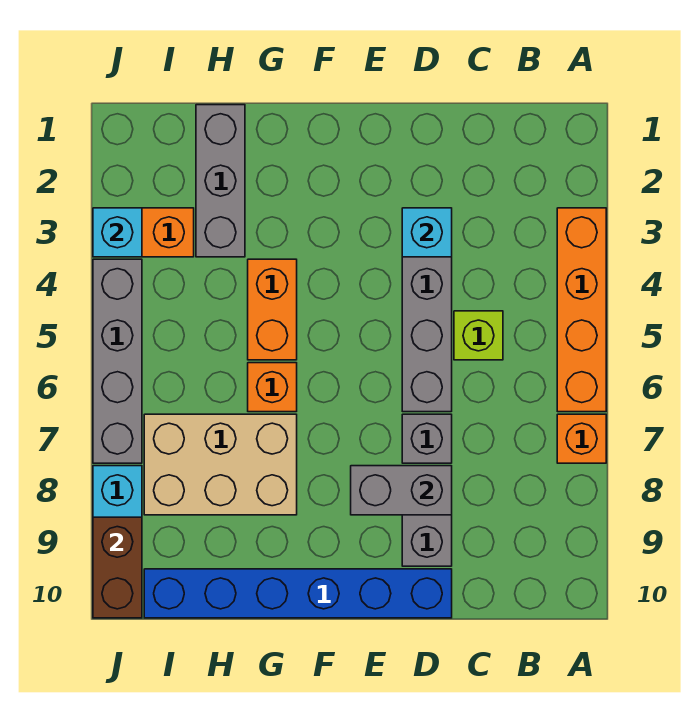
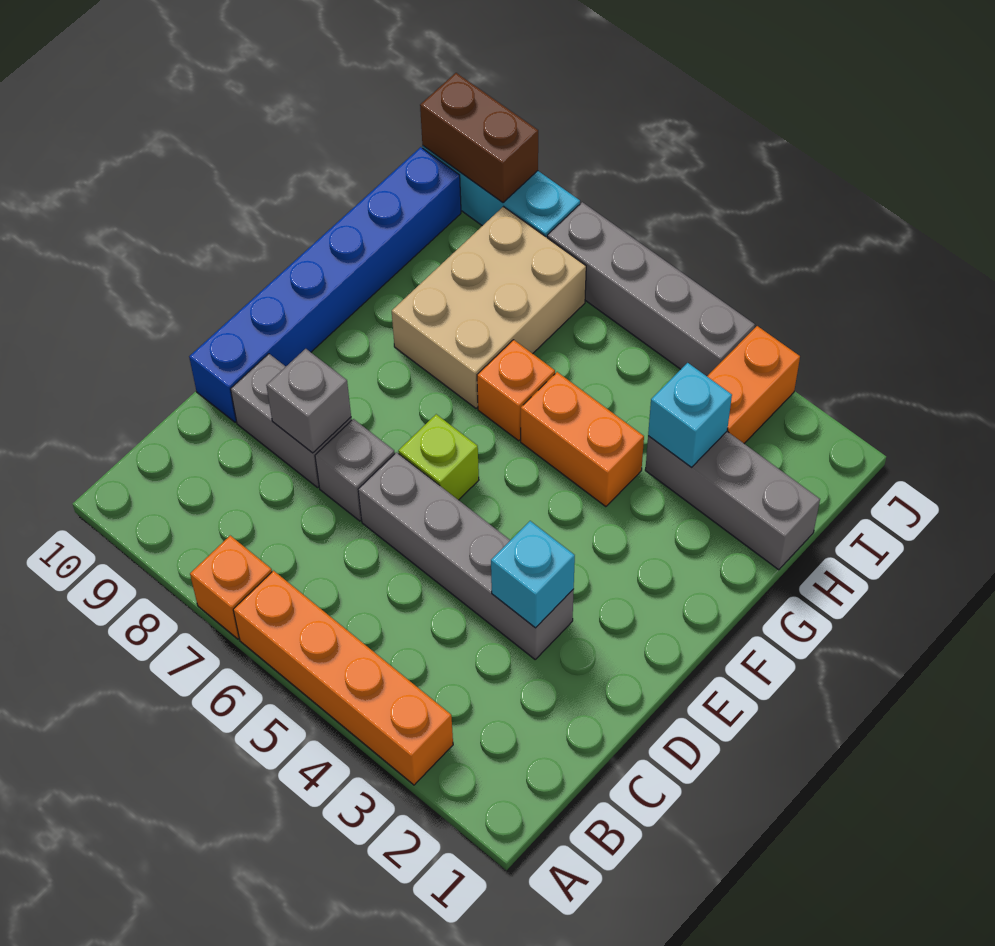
lime 1x1 brick [454,311,503,360] -> lime 1x1 brick moved to [398,414,479,500]
grey 1x2 brick [351,466,452,515] -> grey 1x1 brick [266,349,351,453]
cyan 1x1 brick [93,208,142,257] -> cyan 1x1 brick moved to [648,363,732,467]

